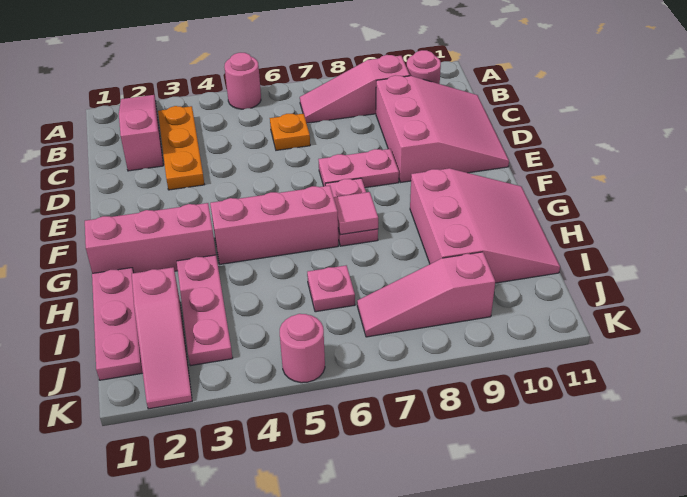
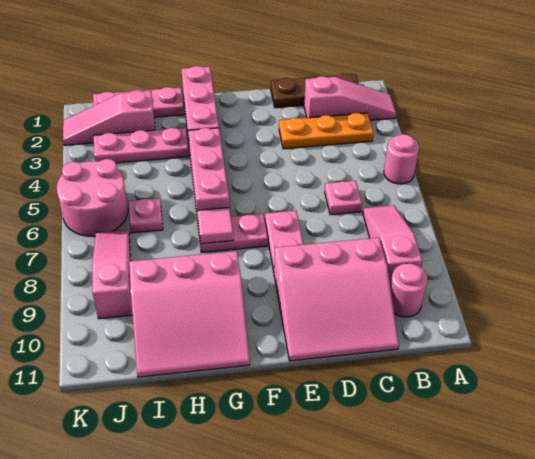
none -> brown 1x3 plate [271,74,359,108]
orange 1x1 plate [270,114,310,150] -> pink 1x1 plate [325,181,362,215]
pink 1x1 round brick [280,314,325,383] -> pink 2x2 round brick [57,159,128,236]

